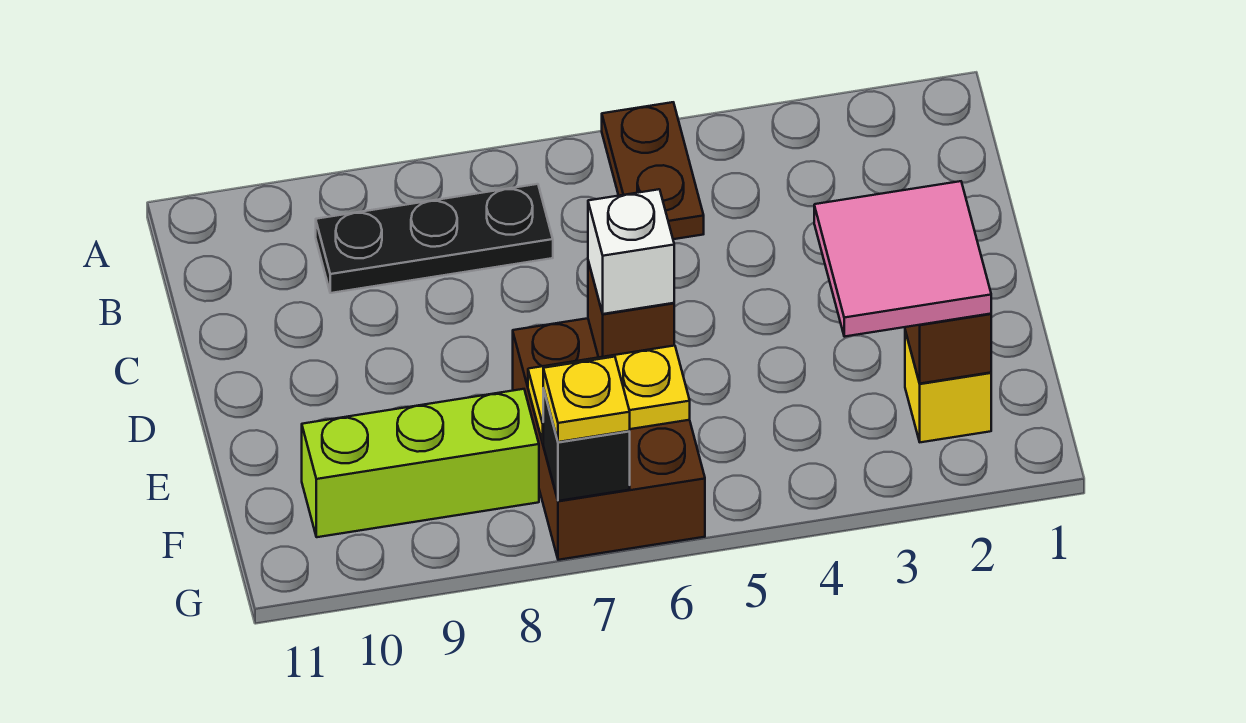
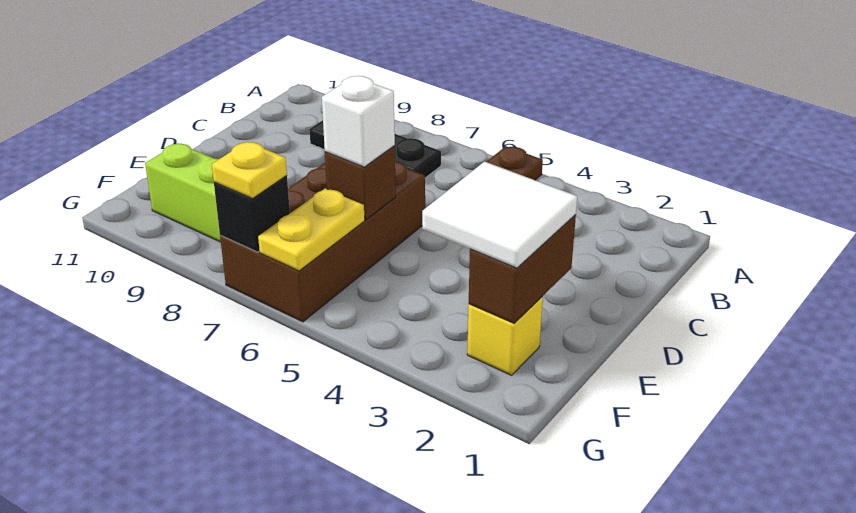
pink 2x2 tile [814,181,991,337] -> white 2x2 tile [422,162,577,268]
brown 2x3 brick [513,318,705,560] -> brown 2x4 brick [220,162,425,322]
yellow 1x2 plate [528,346,690,443] -> yellow 1x2 plate turned to [258,188,365,271]

